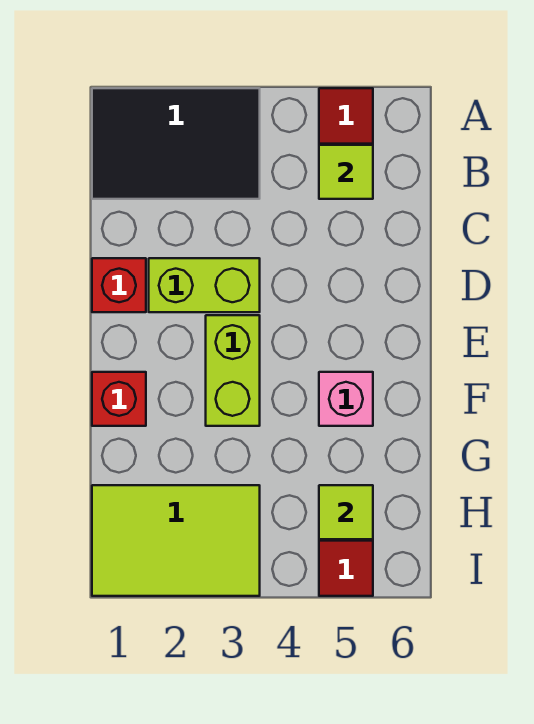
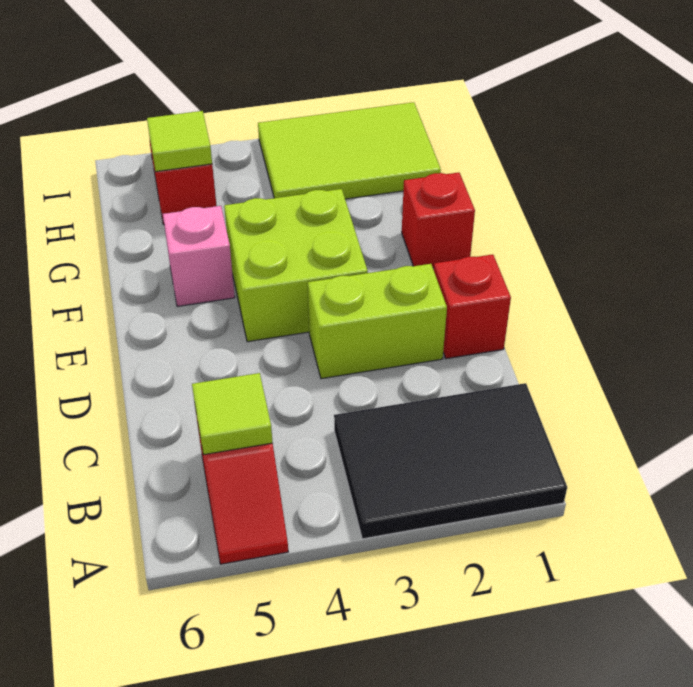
lime 1x2 brick [206,315,260,426] -> lime 2x2 brick [224,189,368,342]

